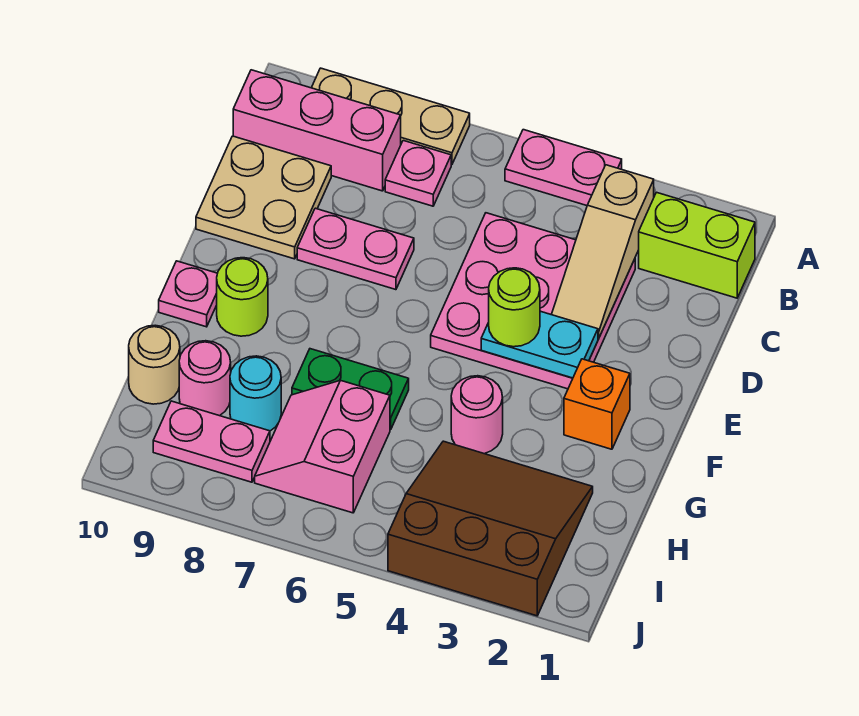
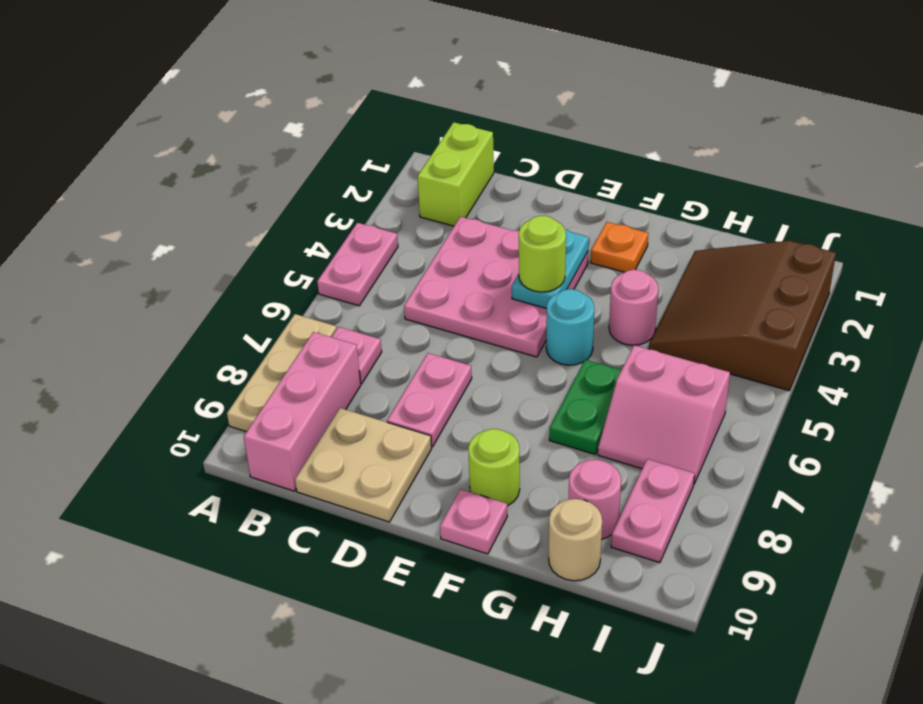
tan 1x3 slope [551,165,654,339] -> none
orange 1x1 brick [564,359,630,449] -> orange 1x1 plate [591,222,648,272]
cyan 1x1 round brick [230,356,281,431] -> cyan 1x1 round brick moved to [546,289,594,365]

